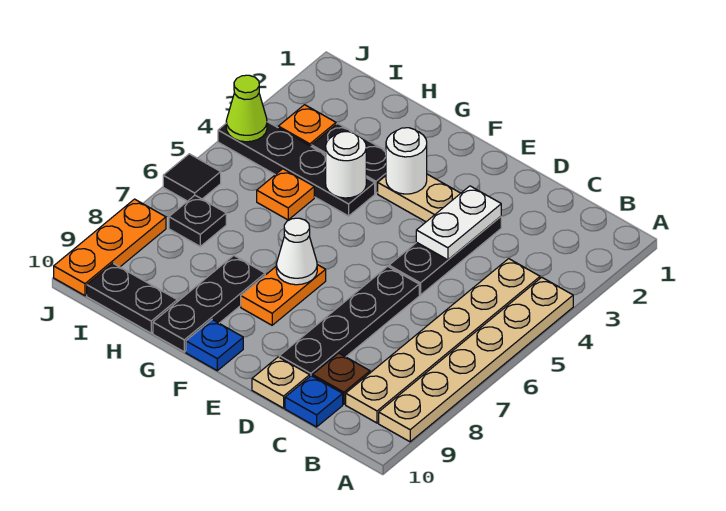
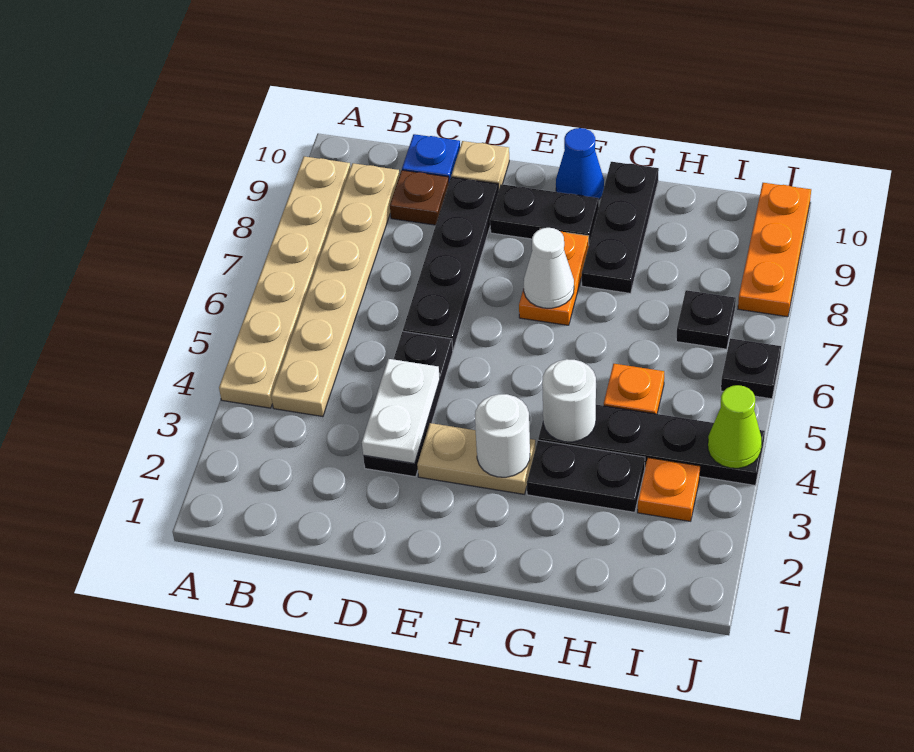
blue 1x1 plate [186,320,243,371] -> blue 1x1 cone [556,128,604,199]
black 1x2 plate [87,263,177,333] -> black 1x2 plate moved to [490,184,599,242]
black 1x1 tile [163,154,221,201] -> black 1x1 plate [721,338,781,399]

